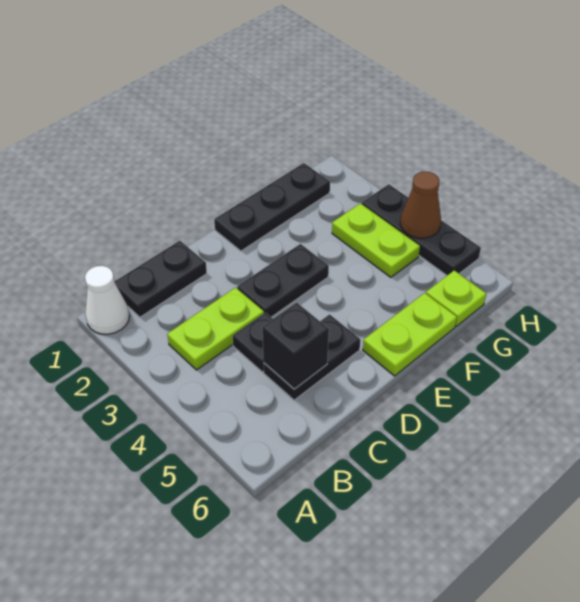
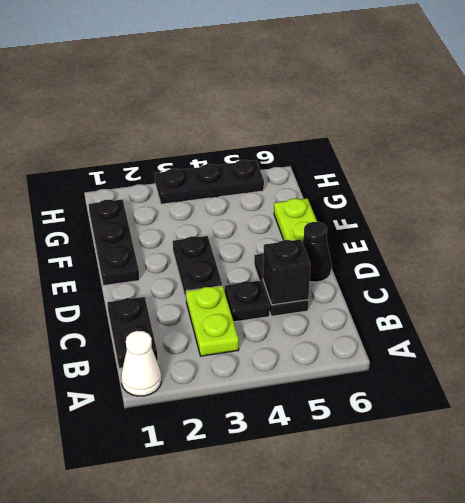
none -> black 1x1 cone [302,222,332,282]
lime 1x2 plate [332,203,420,277] -> none
lime 1x1 plate [426,270,486,326] -> none
brown 1x1 cone [400,172,441,238] -> none

